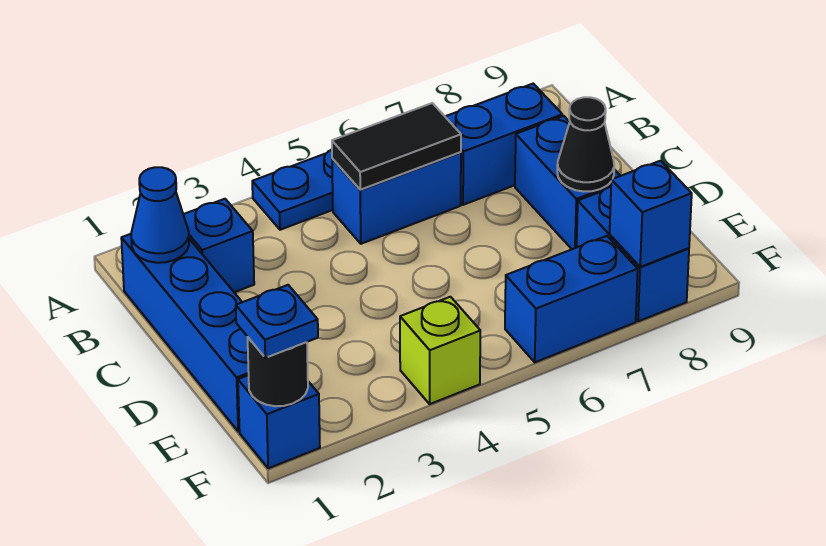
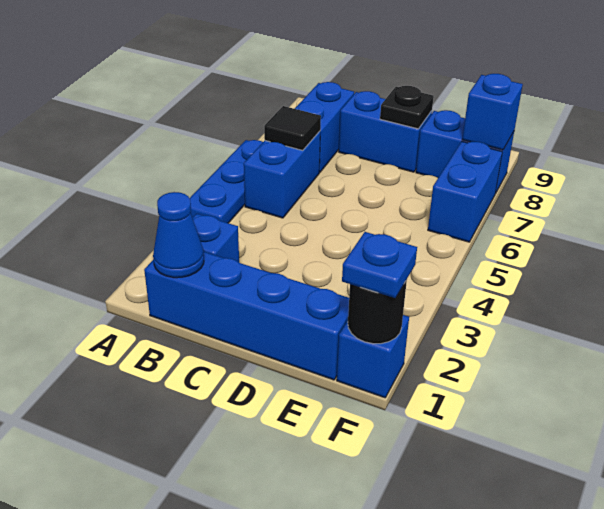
black 1x2 tile [332,103,461,190] -> black 1x1 tile [264,106,321,150]
black 1x1 cone [557,97,614,192] -> black 1x1 plate [380,86,434,129]
lime 1x1 brick [400,297,480,404] -> none

